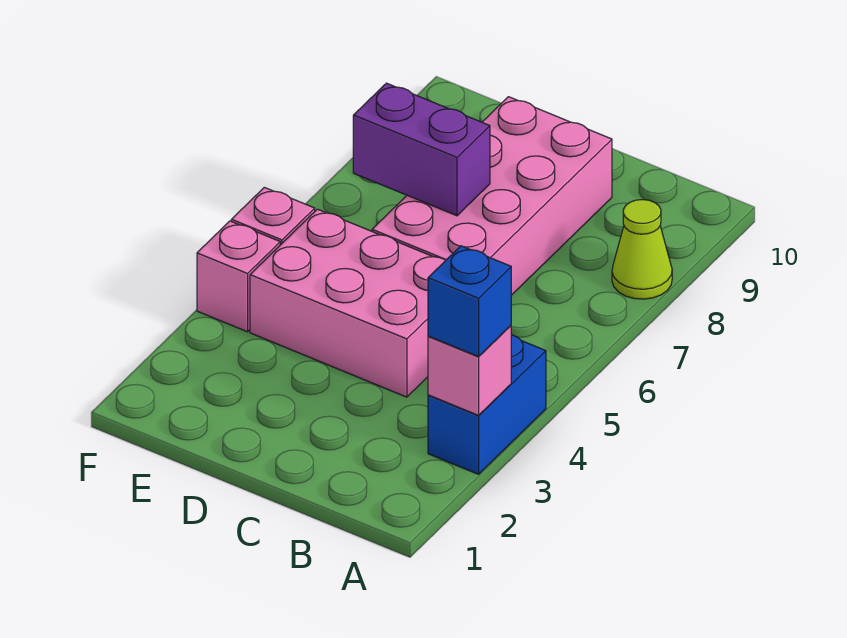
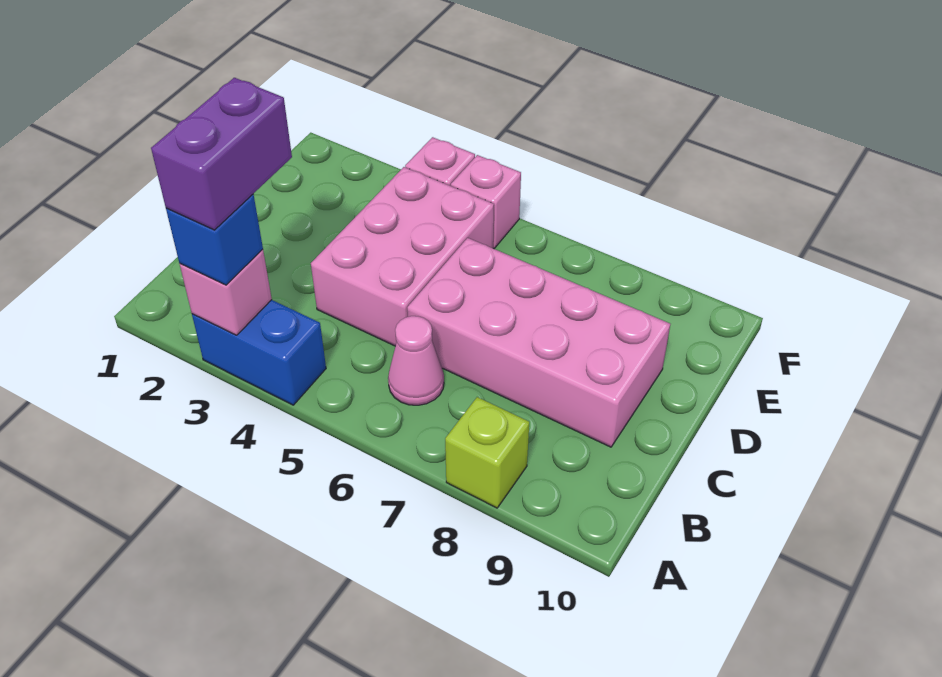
lime 1x1 cone [612,200,672,299] -> lime 1x1 brick [445,397,529,508]
none -> pink 1x1 cone [388,316,444,405]
purple 1x2 brick [353,83,490,216] -> purple 1x2 brick moved to [151,78,292,230]

